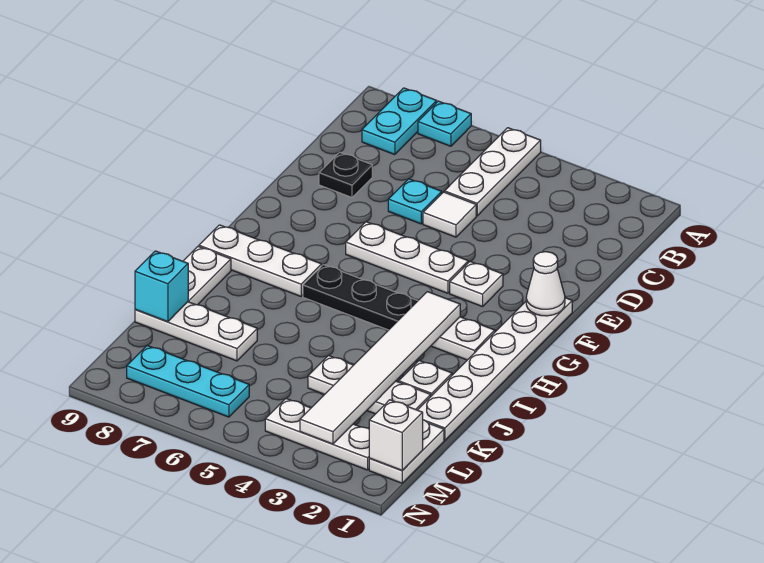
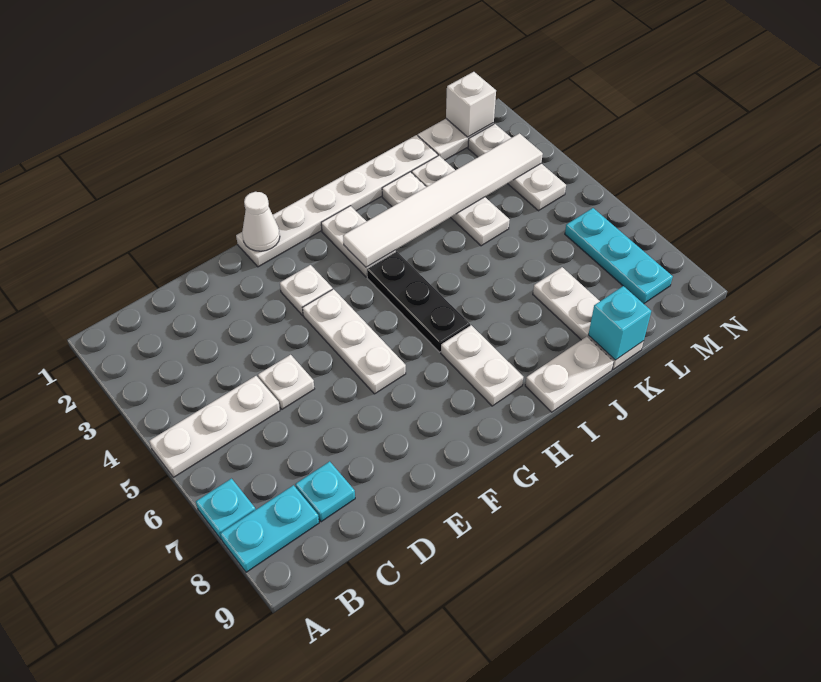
white 1x1 tile [423,192,476,237] -> white 1x1 plate [258,355,314,409]
cyan 1x1 plate [388,179,442,224] -> cyan 1x1 plate moved to [295,461,355,522]
black 1x1 plate [319,152,372,197] -> none
white 1x3 plate [199,225,322,296] -> white 1x2 plate [441,325,523,406]

